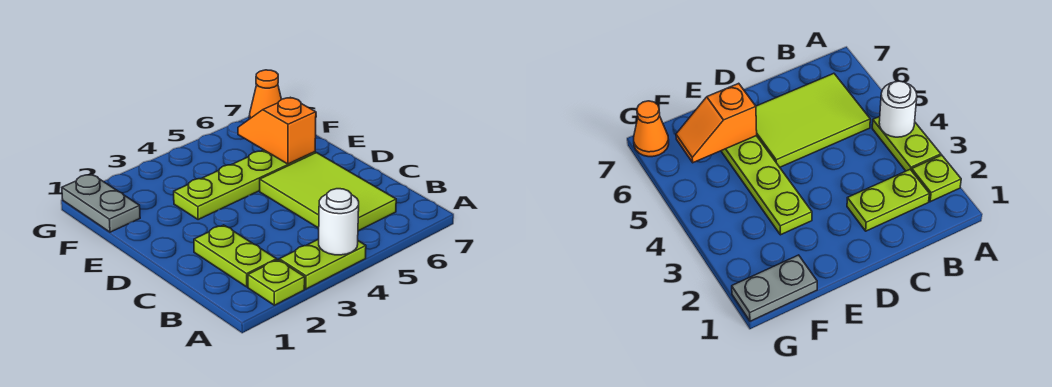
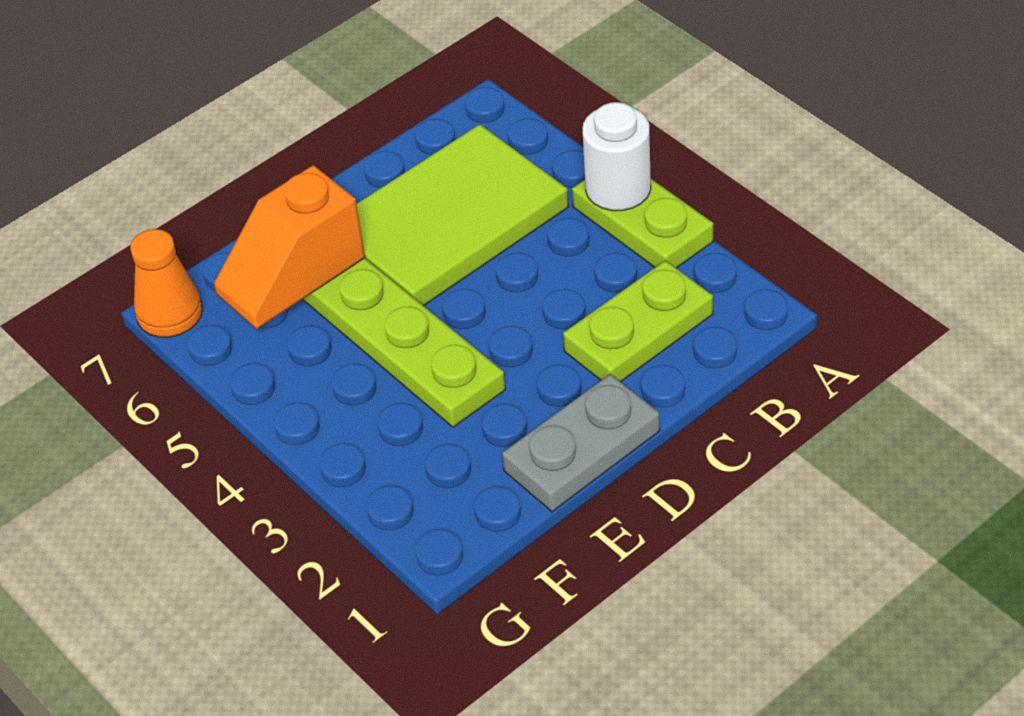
lime 1x1 plate [248,260,305,305] -> none
grey 1x2 plate [62,174,140,232] -> grey 1x2 plate moved to [502,374,660,512]

